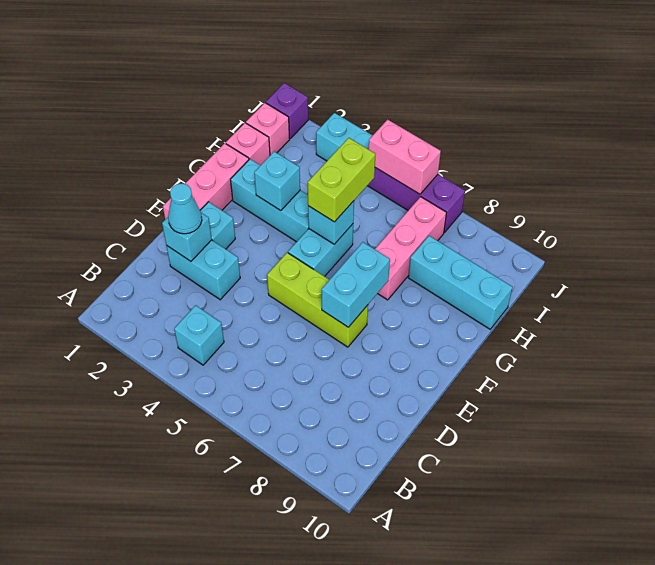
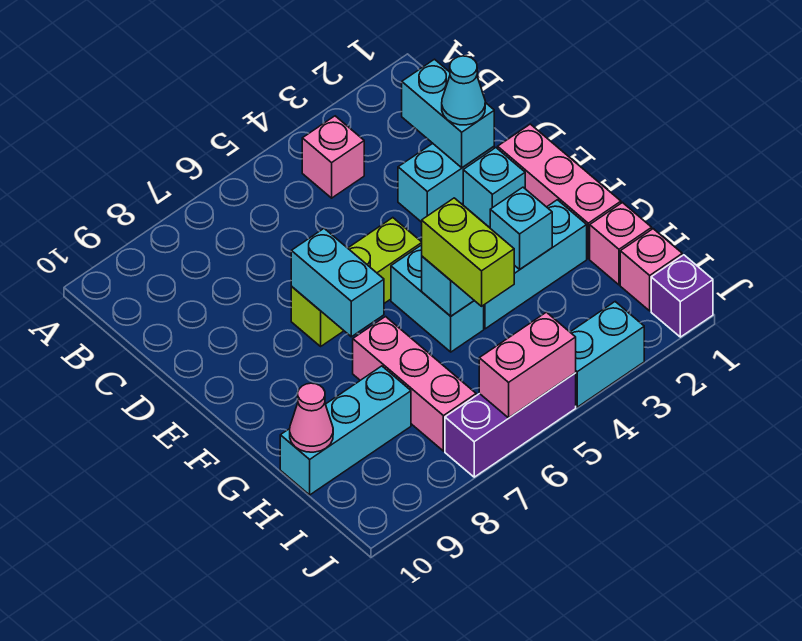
cyan 1x1 brick [174,305,224,365] -> pink 1x1 brick [302,116,364,198]
cyan 1x1 brick [162,213,212,261] -> cyan 1x2 brick [402,59,494,168]
none -> pink 1x1 cone [290,383,333,452]

